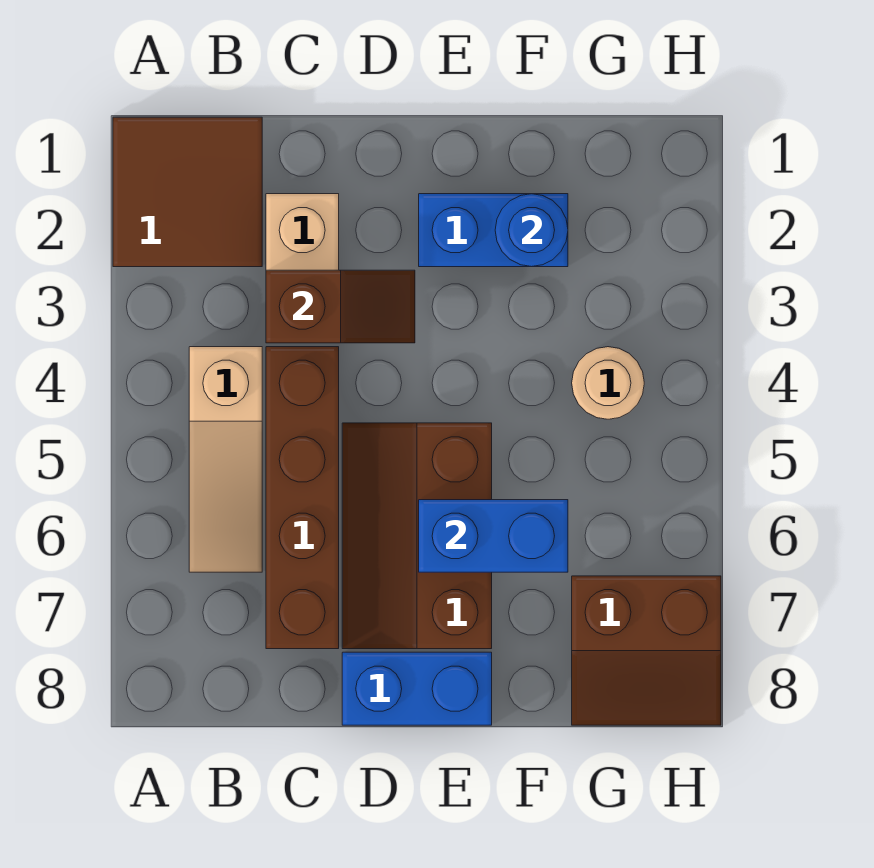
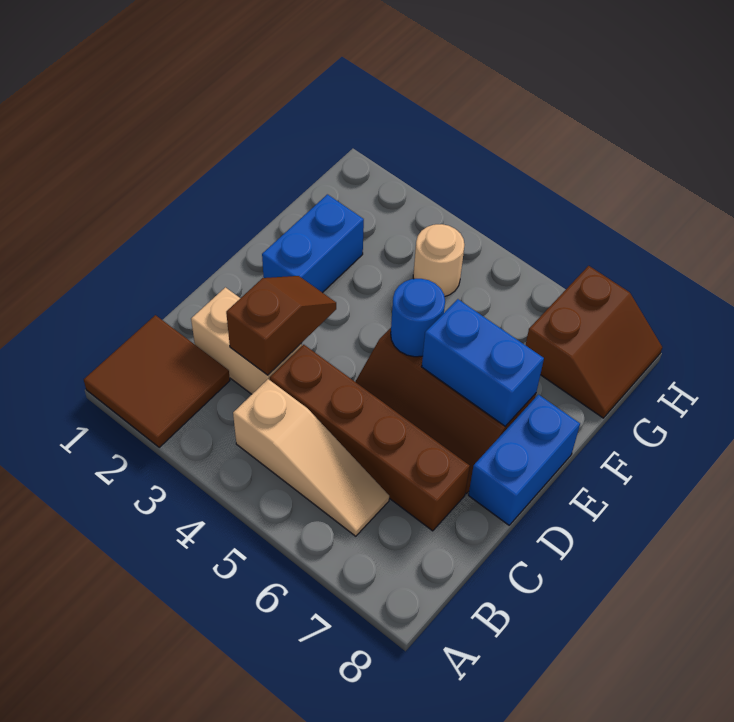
blue 1x2 brick [419,500,568,572] -> blue 1x2 brick turned to [422,299,544,426]
blue 1x1 round brick [495,194,568,267] -> blue 1x1 round brick moved to [391,279,445,357]

